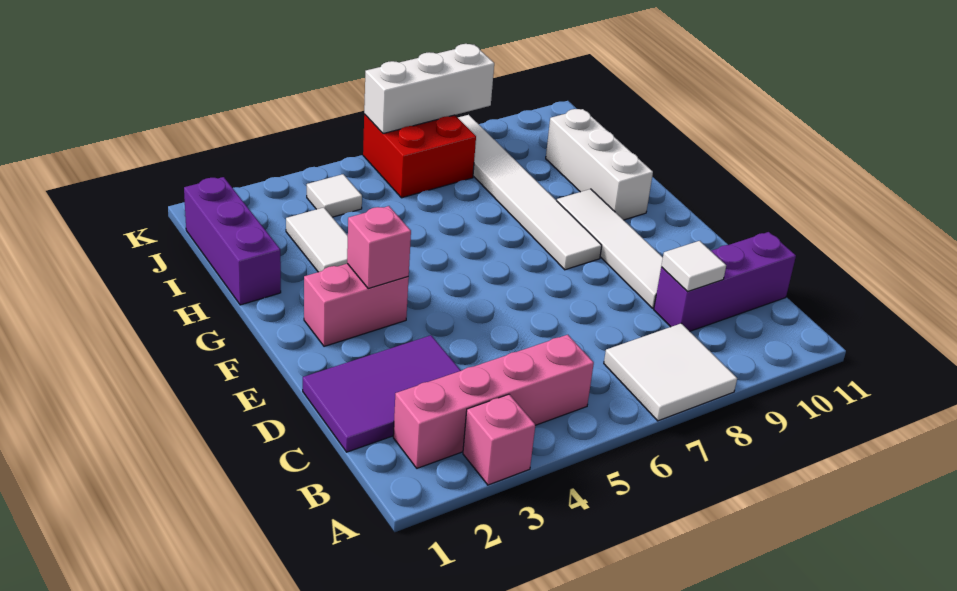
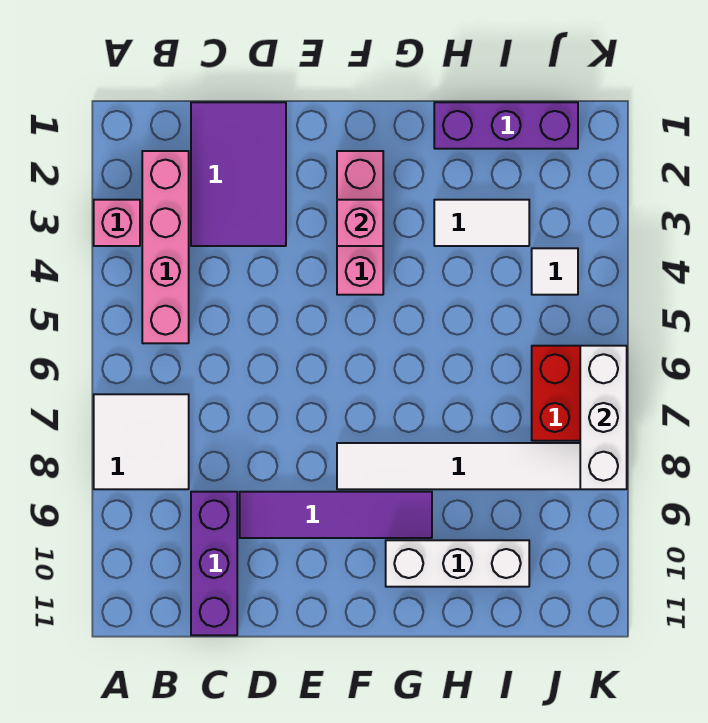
white 1x1 tile [661,241,726,292] -> none
white 1x4 tile [557,189,663,308] -> purple 1x4 tile [240,492,432,538]
pink 1x2 brick [304,264,409,346] -> pink 1x3 brick [337,151,383,295]

